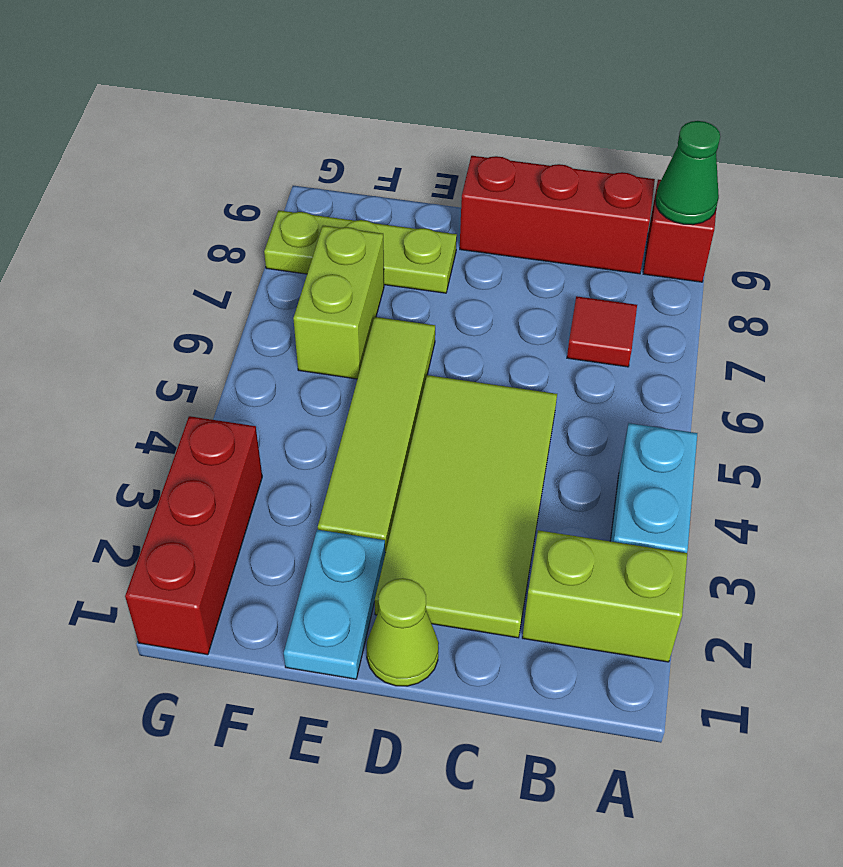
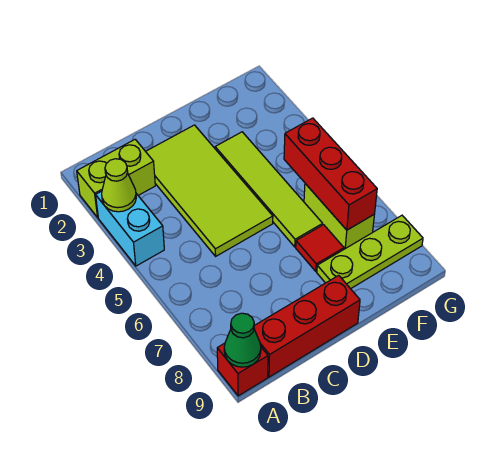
red 1x1 tile [567,296,637,367] -> red 1x1 tile moved to [296,225,344,271]
lime 1x1 cone [367,578,439,686] -> lime 1x1 cone moved to [102,159,136,212]
cyan 1x2 plate [284,530,385,679] -> none
red 1x3 brick [125,416,262,655] -> red 1x3 brick moved to [284,118,377,230]

